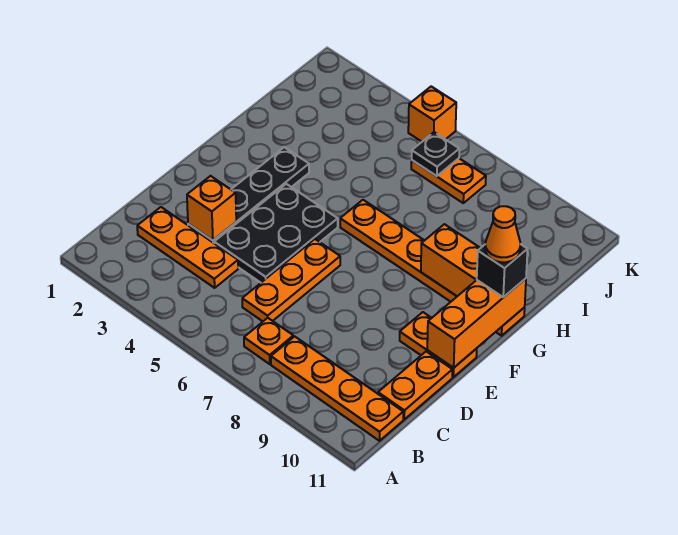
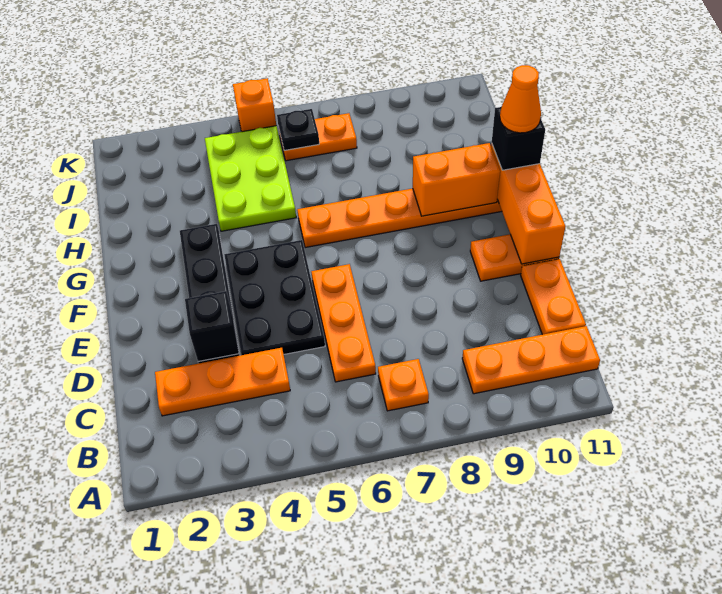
orange 1x4 plate [271,336,403,441] -> orange 1x3 plate [462,326,600,394]
orange 1x1 brick [187,176,236,240] -> black 1x1 brick [185,291,239,362]
none -> lime 2x3 plate [205,126,296,231]

